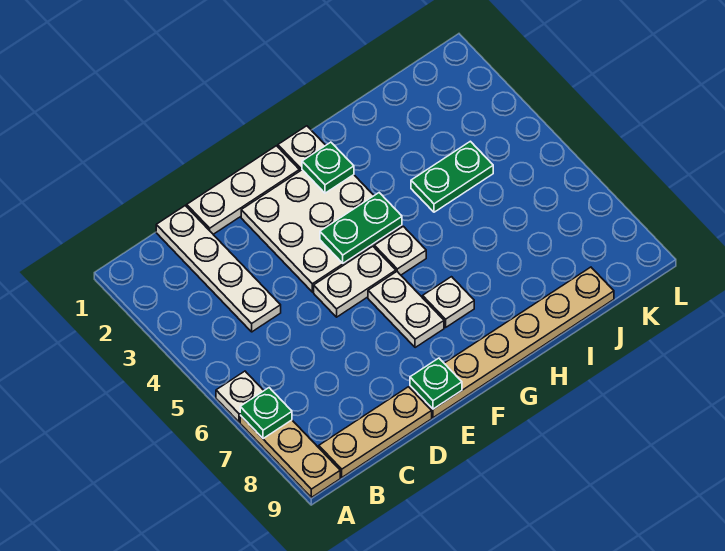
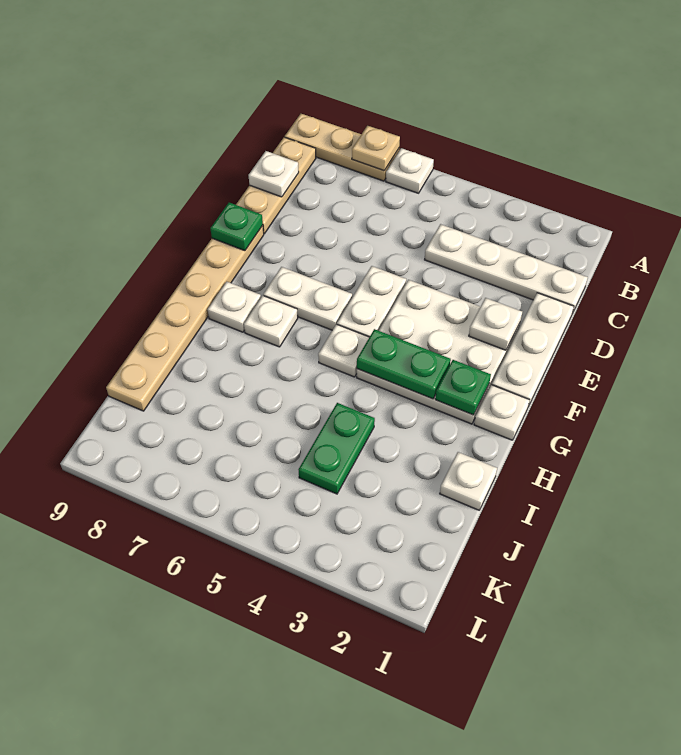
green 1x1 plate [240,388,292,439] -> tan 1x1 plate [352,126,400,171]
none -> white 1x1 plate [249,151,299,197]
none -> white 1x1 plate [469,298,522,350]
green 1x2 plate [320,193,402,263] -> green 1x2 plate turned to [357,329,451,399]
none -> white 1x1 plate [208,282,261,332]
none -> white 1x1 plate [440,452,497,510]

